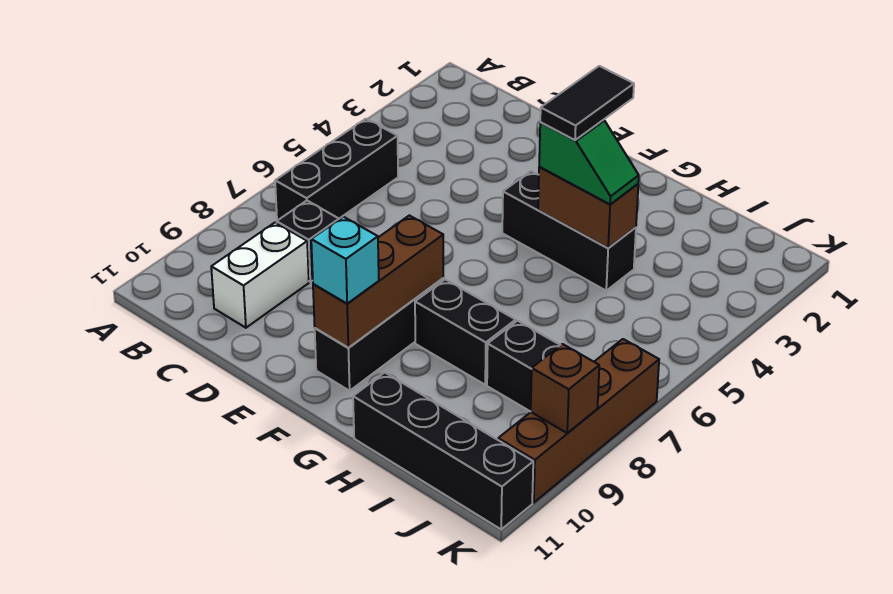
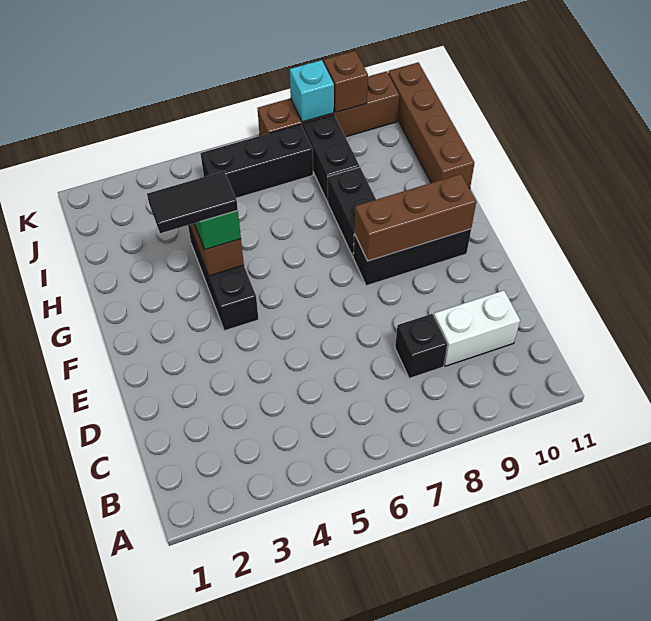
black 1x3 brick [275,119,398,221] -> black 1x3 brick moved to [200,124,313,198]
cyan 1x1 brick [311,217,379,304] -> cyan 1x1 brick moved to [290,60,334,122]
black 1x4 brick [353,372,533,529] -> brown 1x4 brick [388,62,474,189]

